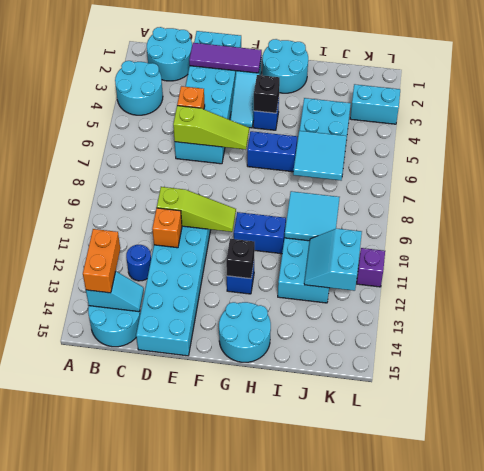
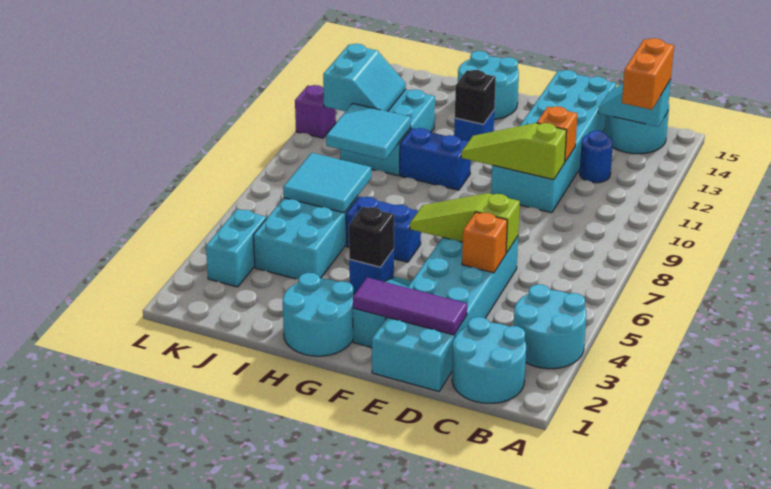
cyan 1x2 brick [350,84,400,124] -> cyan 1x2 brick turned to [206,209,266,287]

